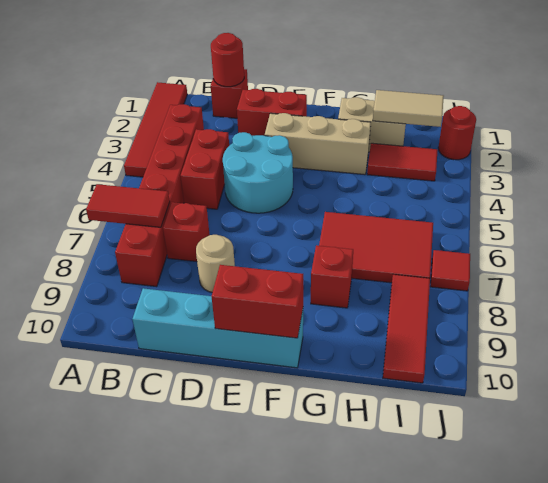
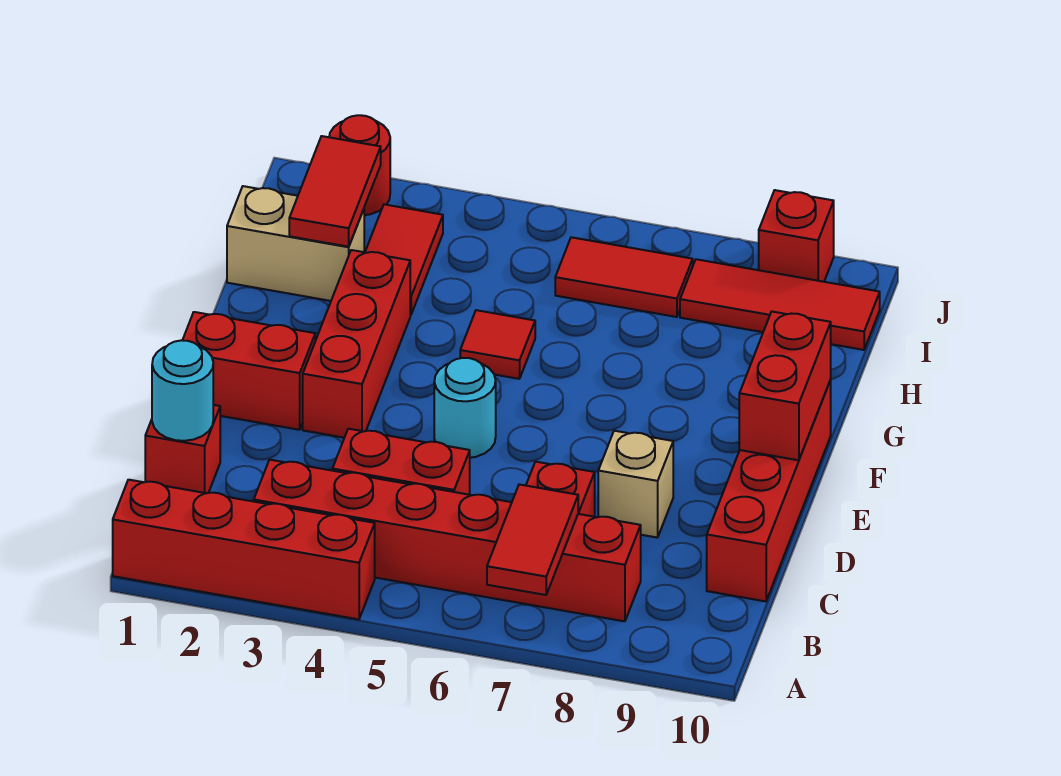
red 1x4 tile [124,82,187,177] -> red 1x4 brick [113,480,375,619]
red 1x1 round brick [211,33,244,87] -> cyan 1x1 round brick [152,340,213,441]
cyan 1x4 brick [133,288,303,368] -> red 1x4 brick [707,380,831,601]
red 1x2 brick [237,89,307,136] -> red 1x2 brick turned to [182,312,315,430]
cyan 2x2 round brick [223,132,293,213] -> cyan 1x1 round brick [434,358,496,458]
tan 1x1 round brick [196,235,235,292] -> tan 1x1 brick [598,431,673,538]
tan 1x3 brick [265,113,371,175] -> red 1x3 brick [303,250,410,438]
tan 1x2 brick [338,97,406,152] -> tan 1x2 brick turned to [227,186,364,301]
red 2x3 tile [319,212,433,283] -> red 1x2 tile [555,237,693,317]
red 1x1 brick [311,245,353,308] -> red 1x1 brick moved to [759,190,834,282]
tan 1x2 tile [373,90,444,127] -> red 1x2 tile [289,136,381,247]
red 1x1 tile [430,250,470,291] -> red 1x1 tile moved to [460,310,535,379]

